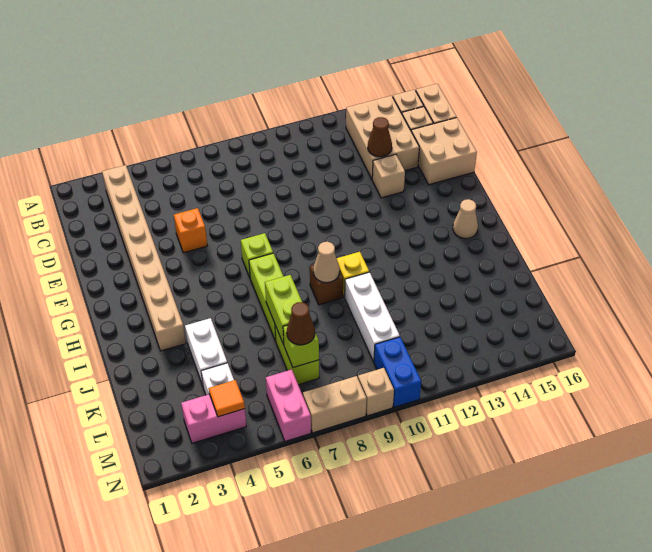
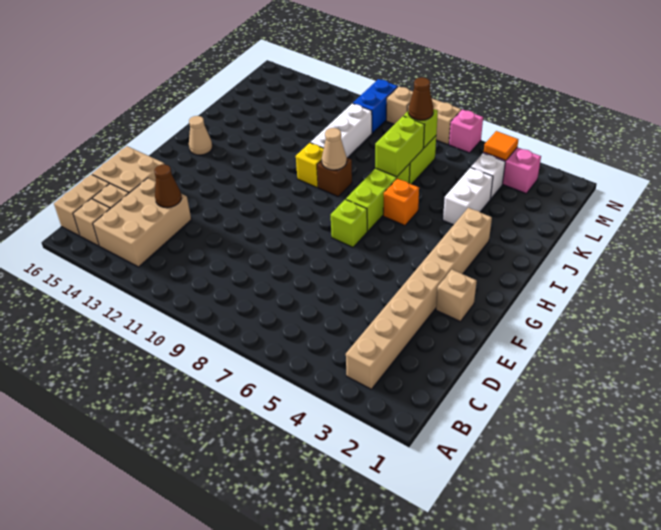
orange 1x1 brick [174,208,207,253] -> orange 1x1 brick moved to [383,179,419,225]
tan 1x1 brick [372,154,405,198] -> tan 1x1 brick moved to [436,270,477,321]
pink 1x2 brick [266,369,311,441] -> pink 1x1 brick [449,109,483,153]

